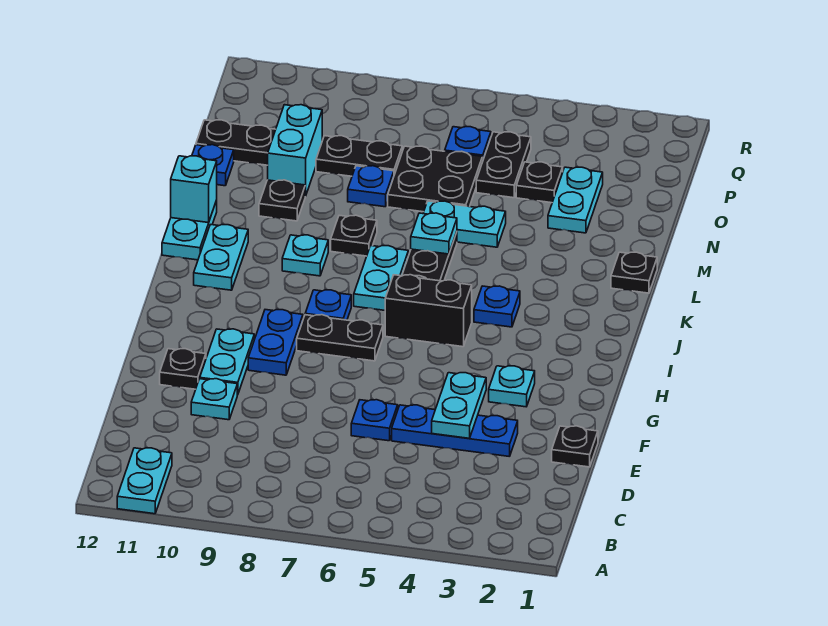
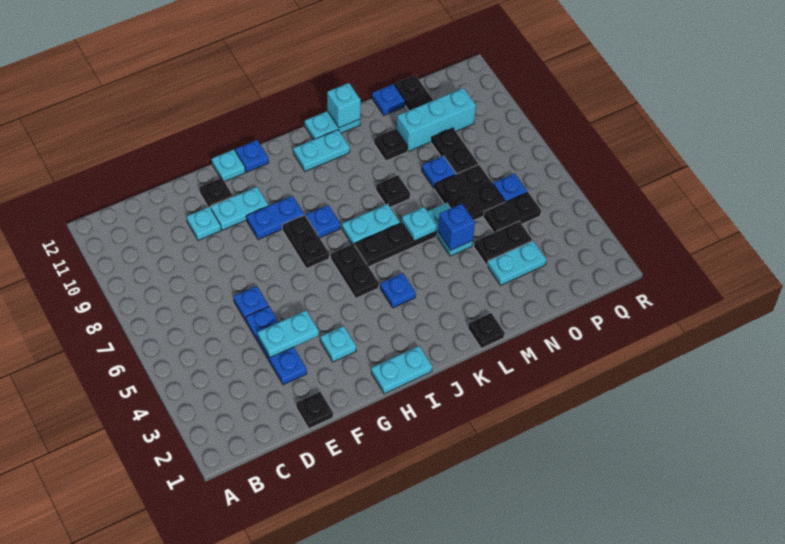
cyan 1x2 plate [117,448,172,514] -> cyan 1x2 plate moved to [371,346,432,394]
none -> blue 1x1 plate [235,140,269,172]
black 1x2 brick [385,275,472,347] -> black 1x2 plate [331,244,379,298]
cyan 1x1 plate [282,235,328,276] -> cyan 1x1 plate moved to [212,150,245,182]
none -> blue 1x1 brick [438,204,475,250]
cyan 1x2 brick [268,105,322,196] -> cyan 1x3 brick [397,88,476,151]
black 1x1 plate [516,162,563,203] -> black 1x2 plate [474,222,532,265]

